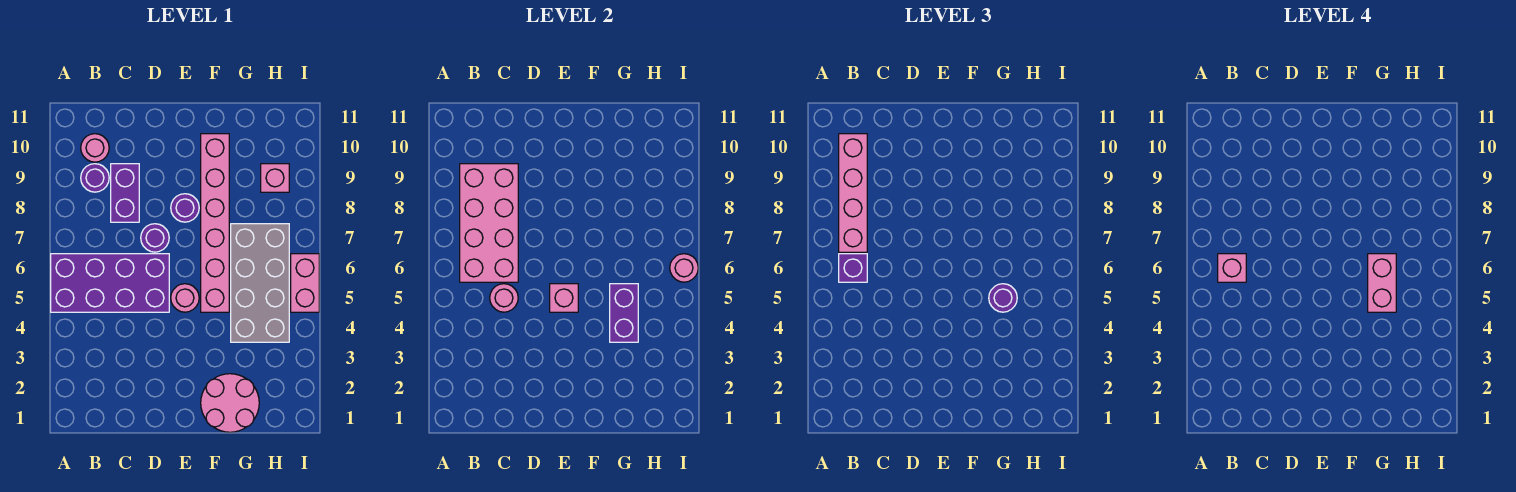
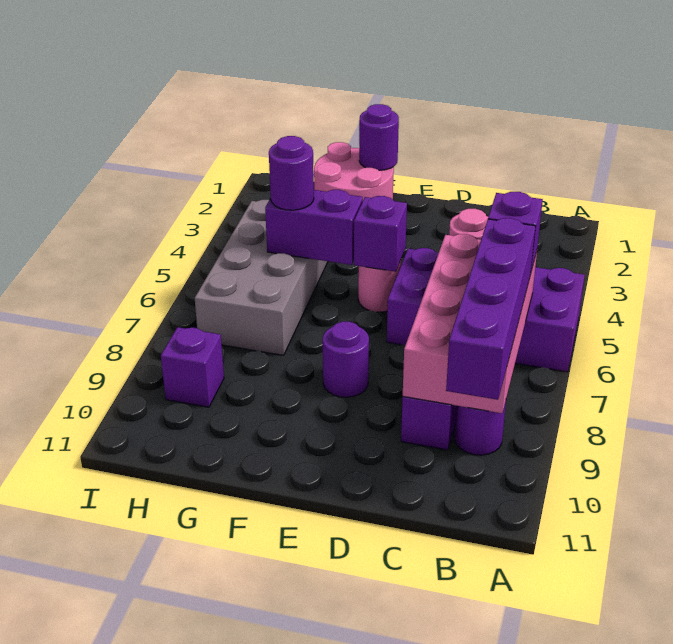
pink 1x1 brick [1218,254,1246,282] -> none
pink 1x4 brick [839,134,867,252] -> purple 1x4 brick [446,218,536,400]
pink 1x1 round brick [81,134,109,162] -> none
purple 1x1 round brick [141,224,169,252] -> purple 1x1 round brick moved to [359,104,399,170]
pink 1x1 brick [550,284,578,312] -> purple 1x1 brick [354,196,407,272]
pink 1x6 brick [201,134,229,312] -> none
purple 1x2 brick [610,284,638,342] -> purple 1x2 brick turned to [265,190,363,265]
pink 1x2 brick [1368,254,1396,312] -> none
pink 1x1 brick [261,164,289,192] -> purple 1x1 brick [161,327,224,407]
pink 1x2 brick [291,254,319,312] -> none
pink 1x1 round brick [670,254,698,282] -> none

